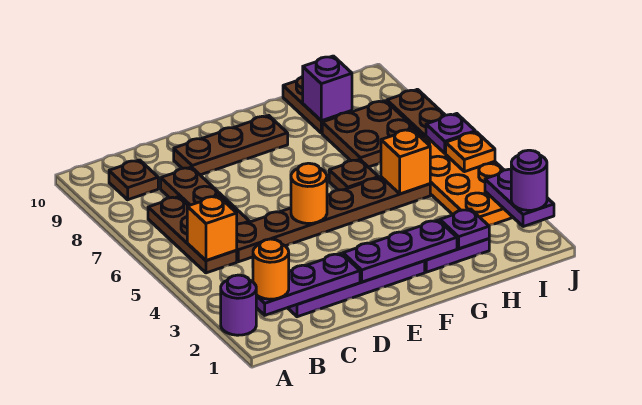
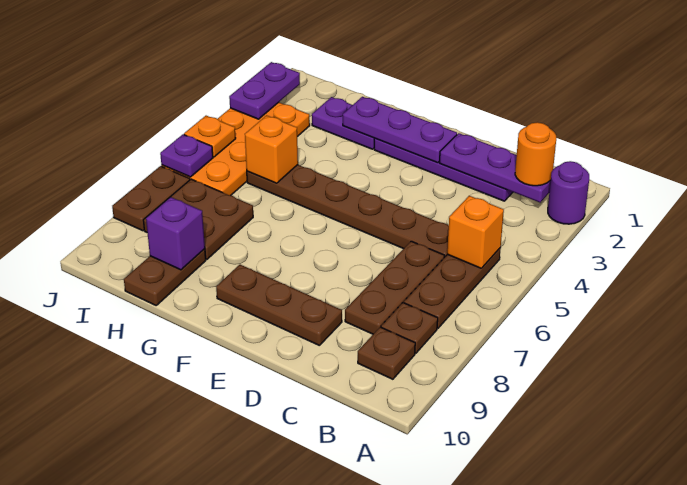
orange 1x1 round brick [291,163,327,223] -> none
brown 1x1 plate [329,159,379,190] -> brown 1x1 plate moved to [381,303,438,353]
purple 1x1 plate [440,209,489,249] -> none
purple 1x1 round brick [511,150,547,210] -> none

